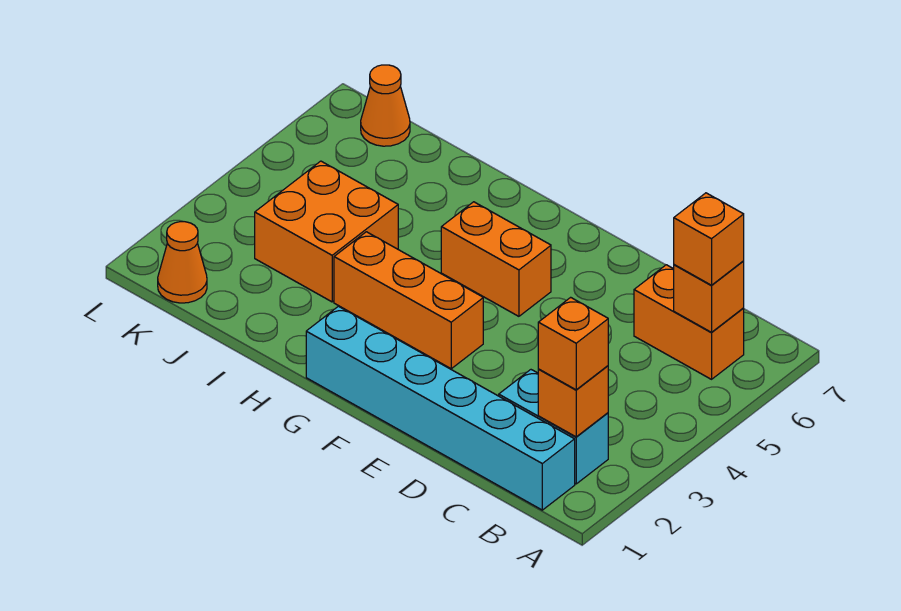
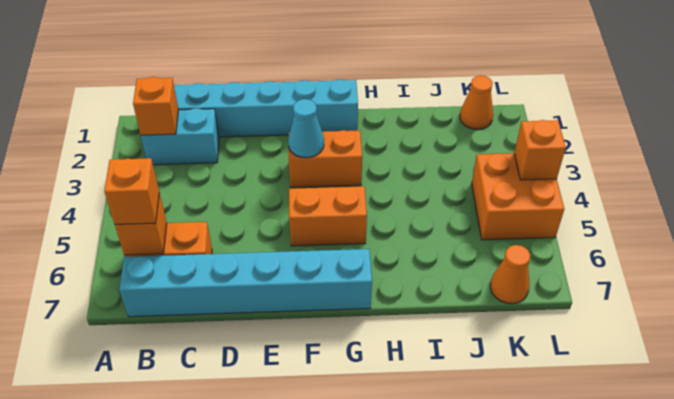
orange 1x1 brick [538,297,608,390] -> orange 1x1 brick moved to [514,120,566,180]
none -> cyan 1x6 brick [120,249,372,317]
orange 1x3 brick [334,232,483,369] -> orange 1x2 brick [289,130,362,188]
none -> cyan 1x1 cone [288,99,324,158]
orange 2x2 brick [255,161,398,302] -> orange 2x2 brick moved to [472,153,564,240]

